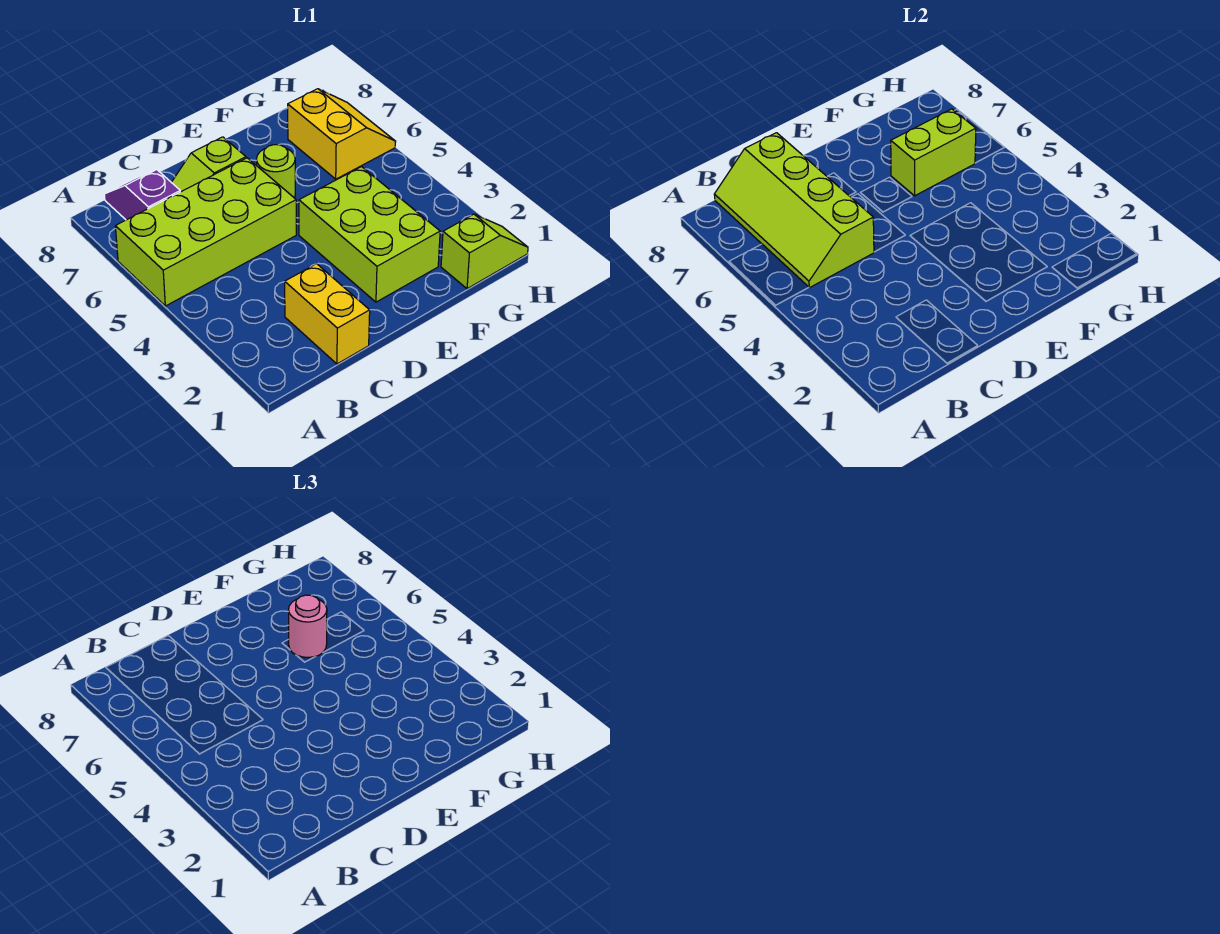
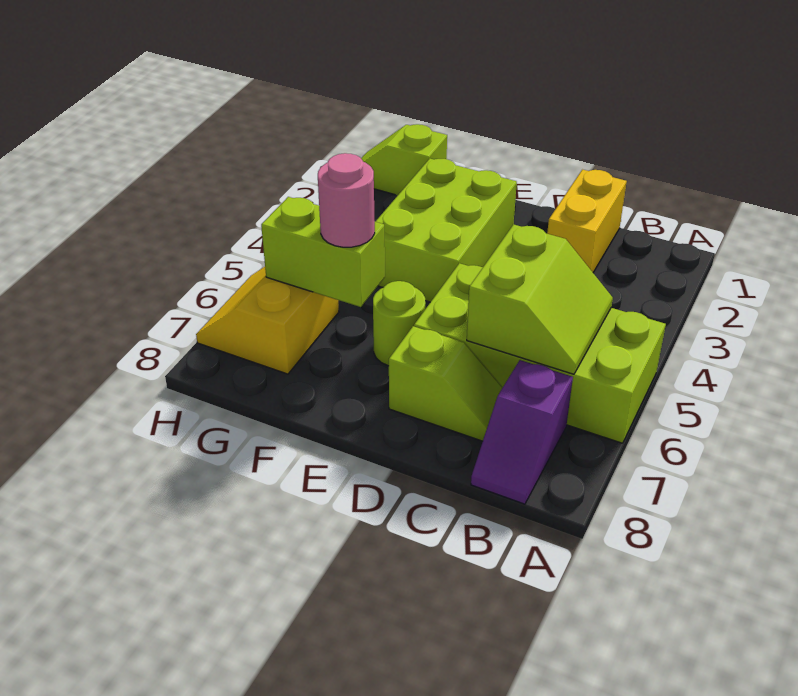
lime 2x4 slope [714,133,874,288] -> lime 2x2 slope [467,224,613,374]

